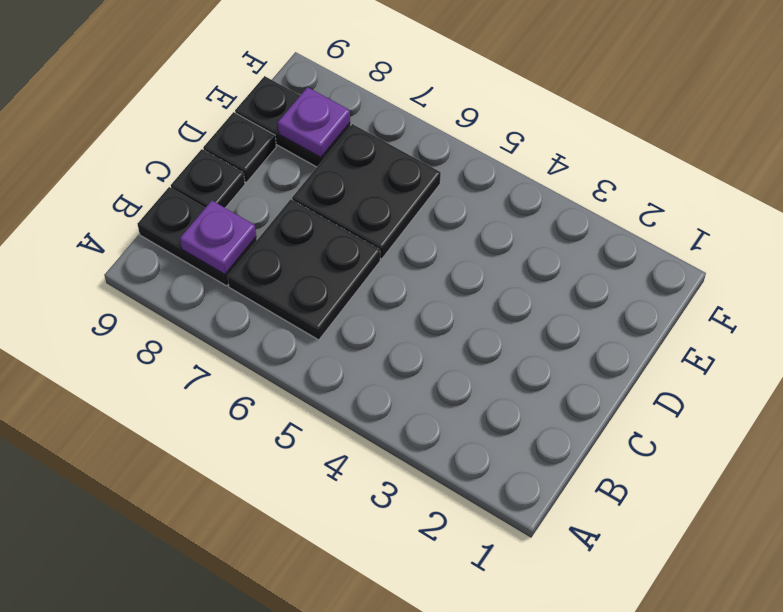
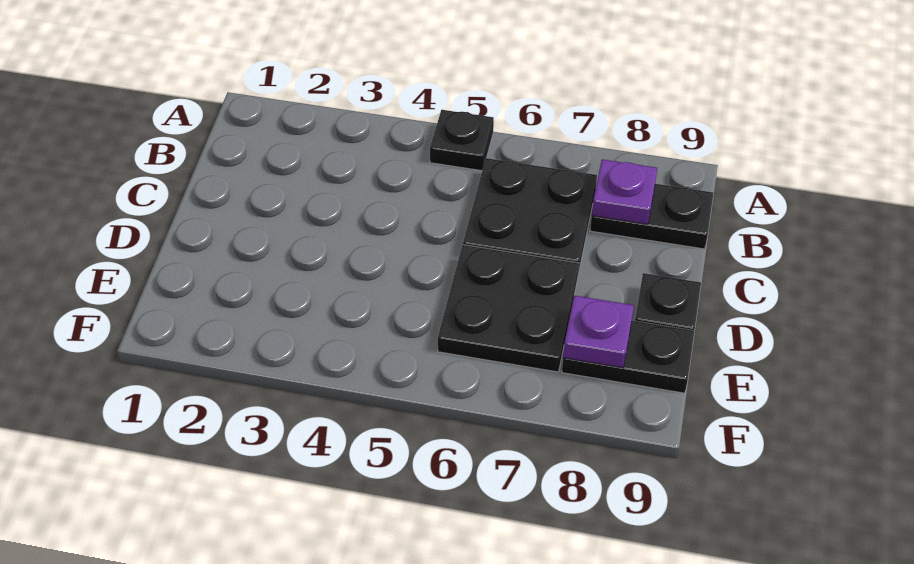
black 1x1 plate [171,149,245,208] -> black 1x1 plate moved to [430,110,494,171]

